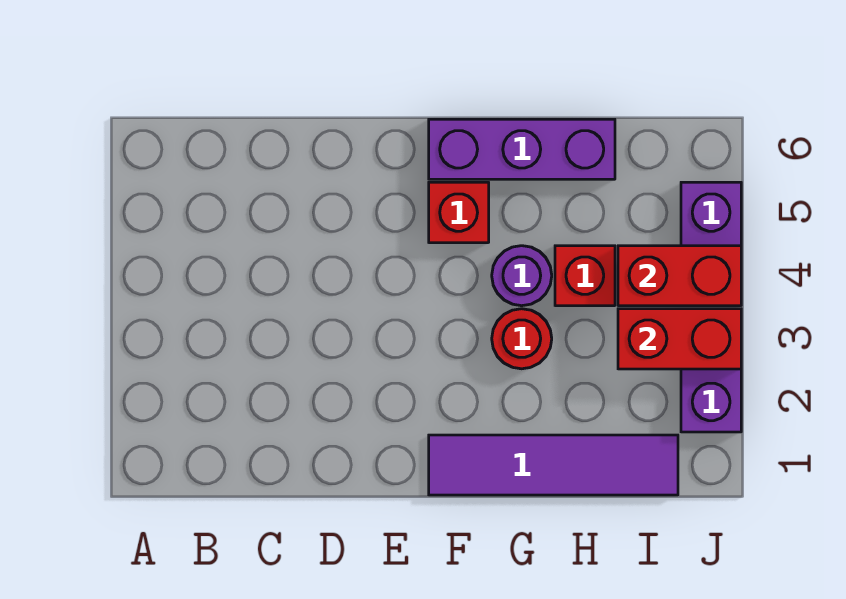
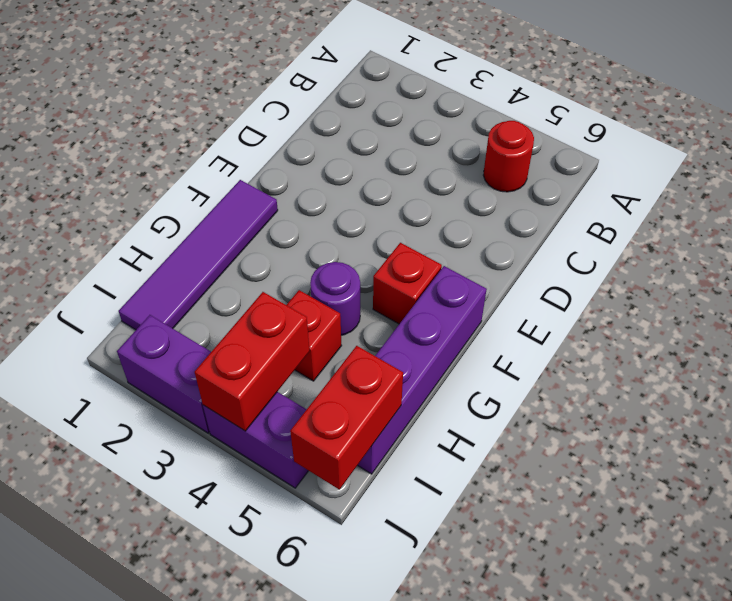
purple 1x3 brick [429,119,615,179] -> purple 1x4 brick [357,266,487,474]
red 1x1 round brick [492,309,552,369] -> red 1x1 round brick moved to [483,121,534,192]
red 1x2 brick [618,309,741,369] -> red 1x2 brick moved to [290,346,403,490]

